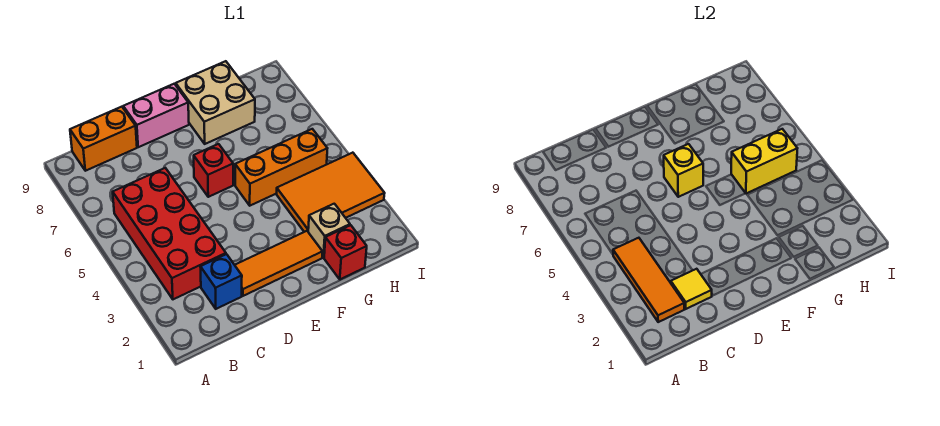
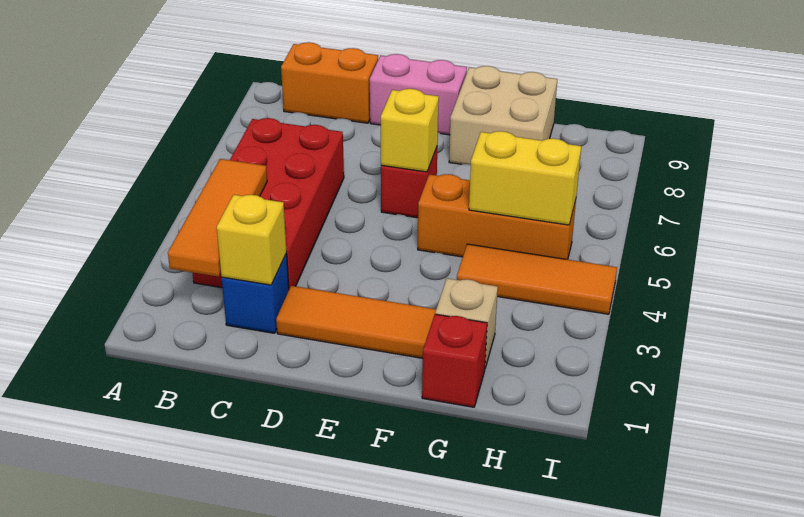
yellow 1x1 tile [671,269,712,309] -> yellow 1x1 brick [217,195,287,285]
orange 2x3 tile [277,153,385,232] -> orange 1x3 tile [457,244,617,314]

